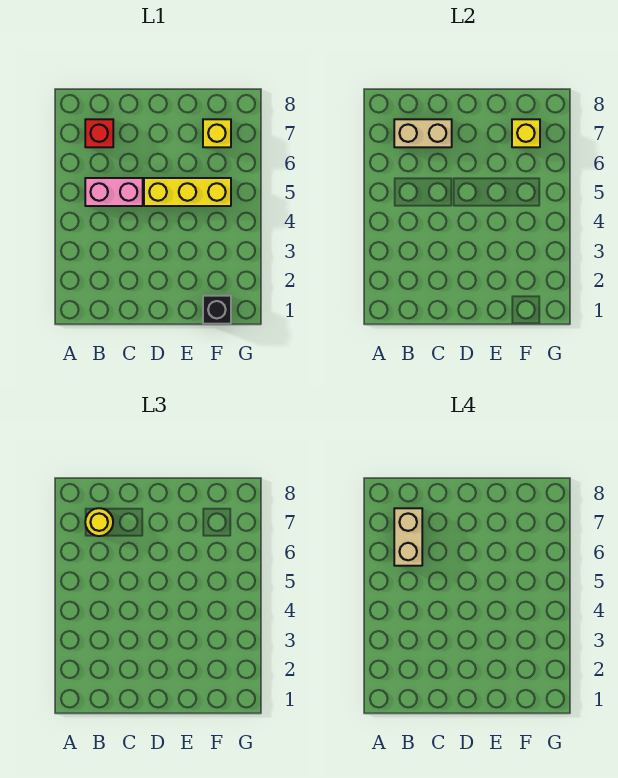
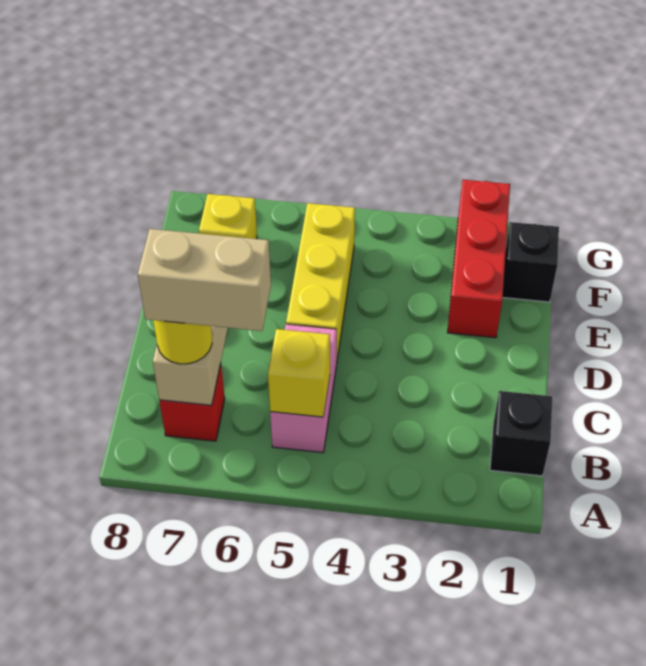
none -> black 1x1 brick [490,391,552,476]
none -> red 1x3 brick [447,180,510,338]
yellow 1x1 brick [512,119,540,147] -> yellow 1x1 brick moved to [268,329,330,417]

